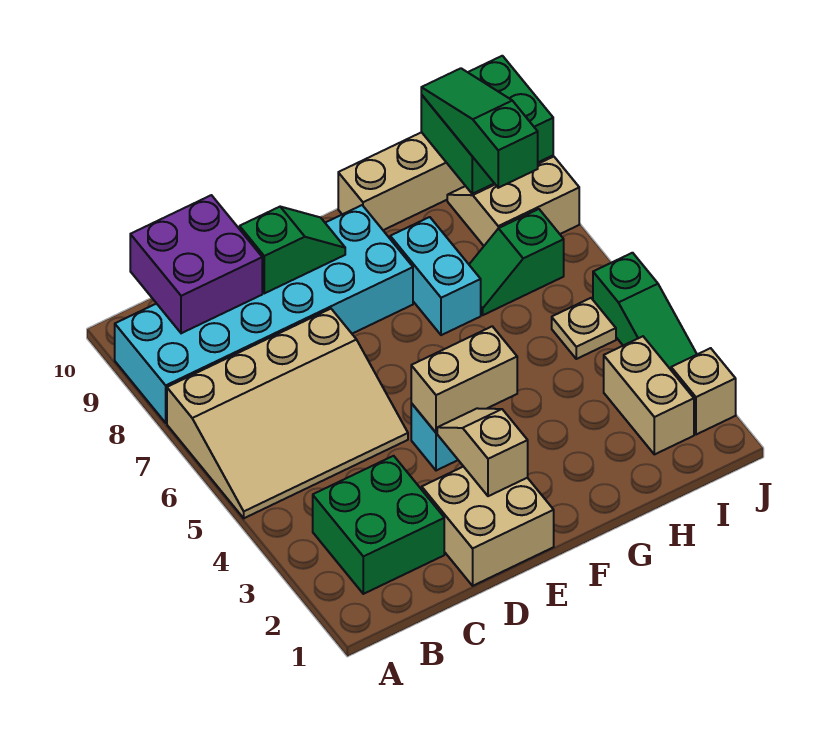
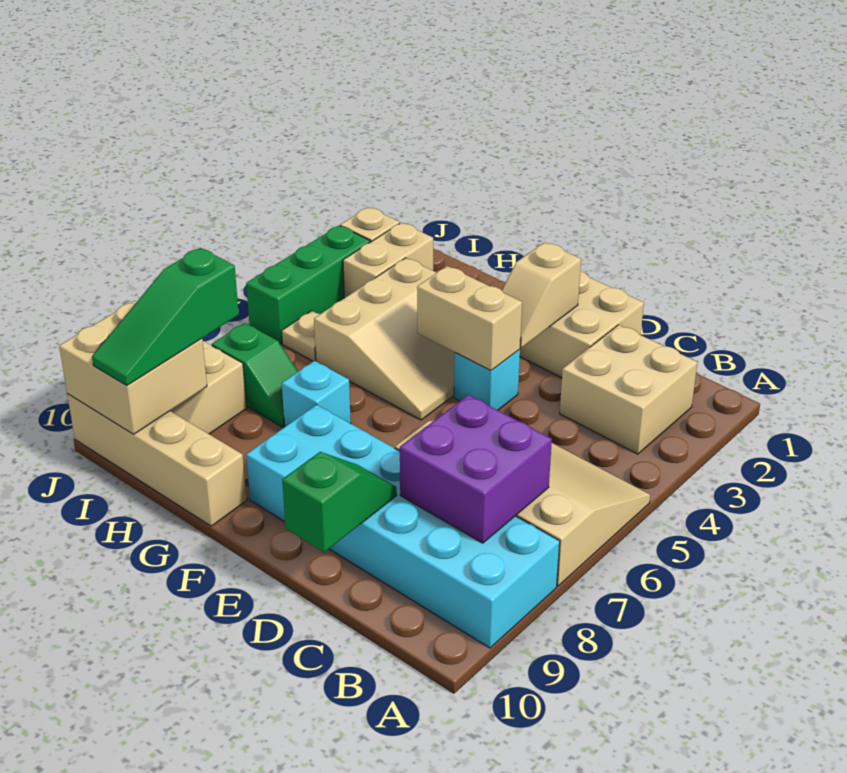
green 2x2 brick [313,456,444,594] -> tan 2x2 brick [560,325,697,454]
purple 2x2 brick [130,195,262,333] -> purple 2x2 brick moved to [400,395,552,543]
green 1x2 slope [240,207,345,293] -> green 1x2 slope turned to [282,452,397,552]
none -> tan 3x3 slope [314,258,455,420]
cyan 1x2 brick [390,217,481,335] -> cyan 1x1 brick [282,361,351,427]
green 2x2 brick [421,56,553,194] -> tan 2x2 brick [59,301,207,434]
green 1x3 slope [593,253,697,370] -> green 1x3 brick [246,226,370,344]

